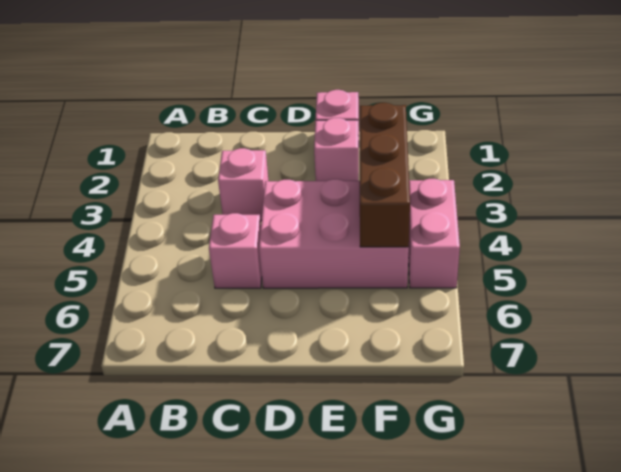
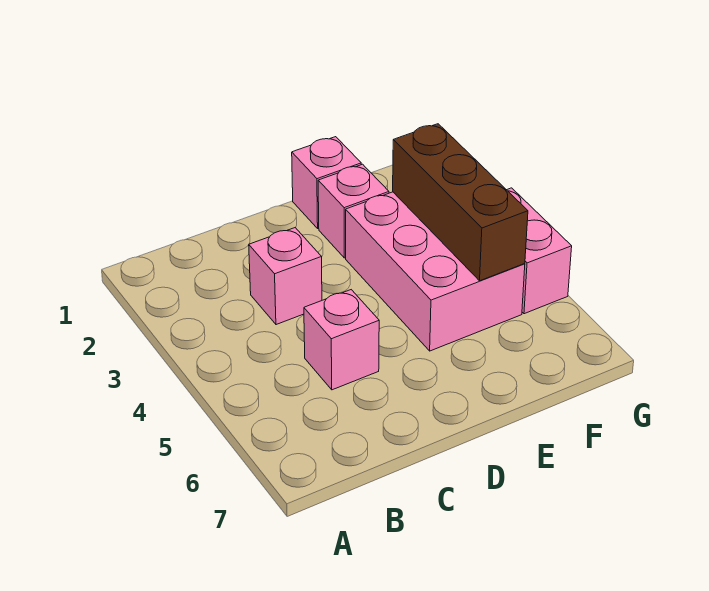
pink 2x3 brick [259,179,409,288] -> pink 2x3 brick turned to [346,192,525,351]

